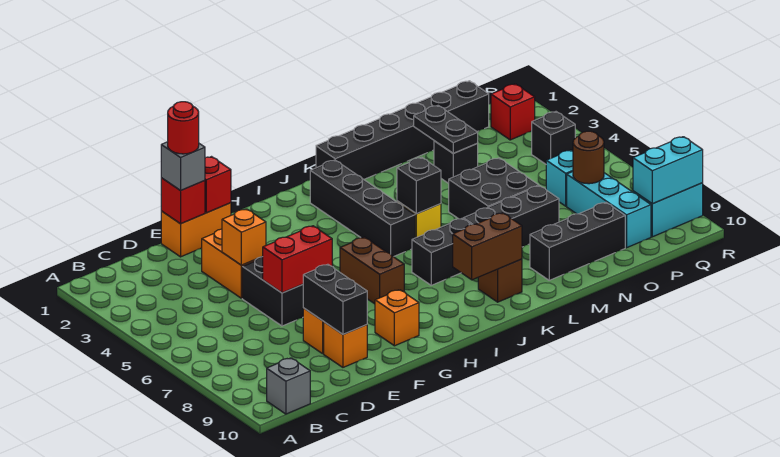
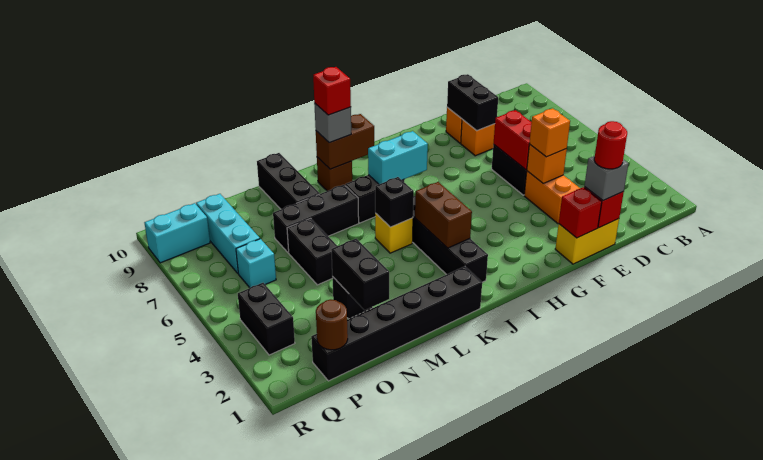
grey 1x1 brick [267,358,310,414] -> grey 1x1 brick moved to [314,103,351,143]
orange 1x2 brick [161,203,231,257] -> yellow 1x2 brick [555,219,619,264]
red 1x2 brick [262,226,332,293] -> red 1x2 brick turned to [494,110,532,170]
orange 1x1 brick [375,290,419,346] -> orange 1x1 brick moved to [529,108,570,157]
brown 1x2 brick [340,237,404,304] -> brown 1x2 brick moved to [415,182,472,248]
black 2x2 brick [449,158,539,219] -> black 1x2 brick [287,218,337,285]
black 1x3 brick [530,203,625,280] -> black 1x3 brick turned to [257,153,320,209]
black 1x2 plate [414,106,478,153] -> black 1x2 brick [331,239,389,310]
brown 1x1 round brick [573,131,604,184] -> brown 1x1 round brick moved to [316,299,348,350]
red 1x1 brick [491,84,535,140] -> red 1x1 brick moved to [313,67,351,115]
black 1x1 brick [532,112,575,164] -> black 1x2 brick [238,283,295,355]
cyan 1x2 brick [633,137,703,204] -> cyan 1x2 brick moved to [368,131,428,184]

